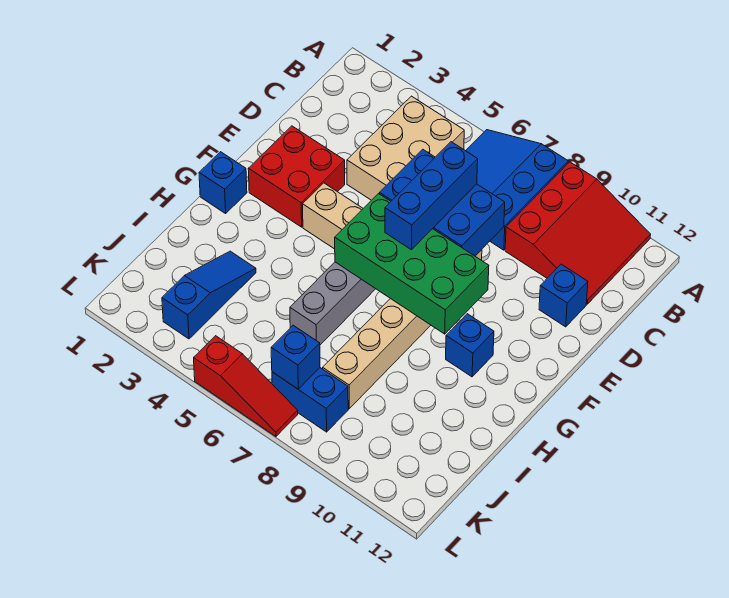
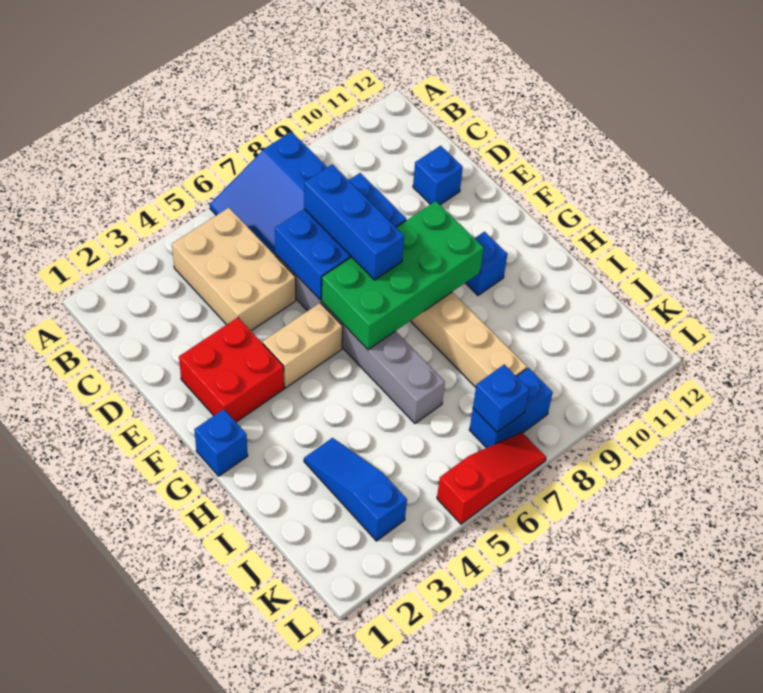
red 3x3 slope [505,162,651,304] -> none

